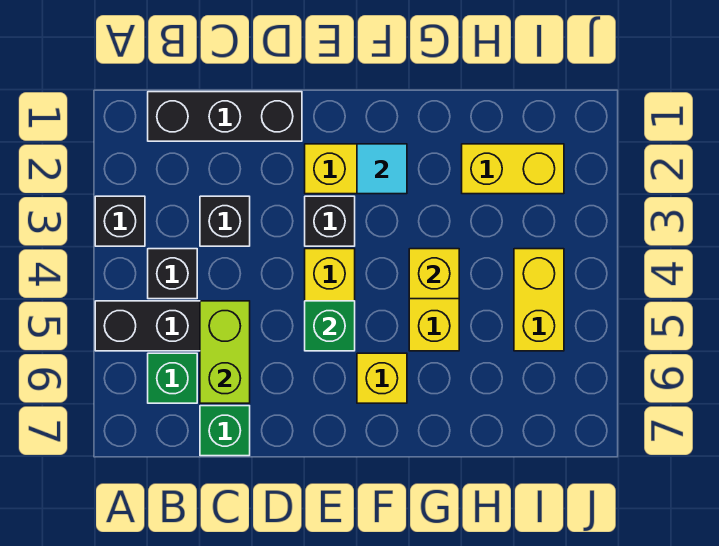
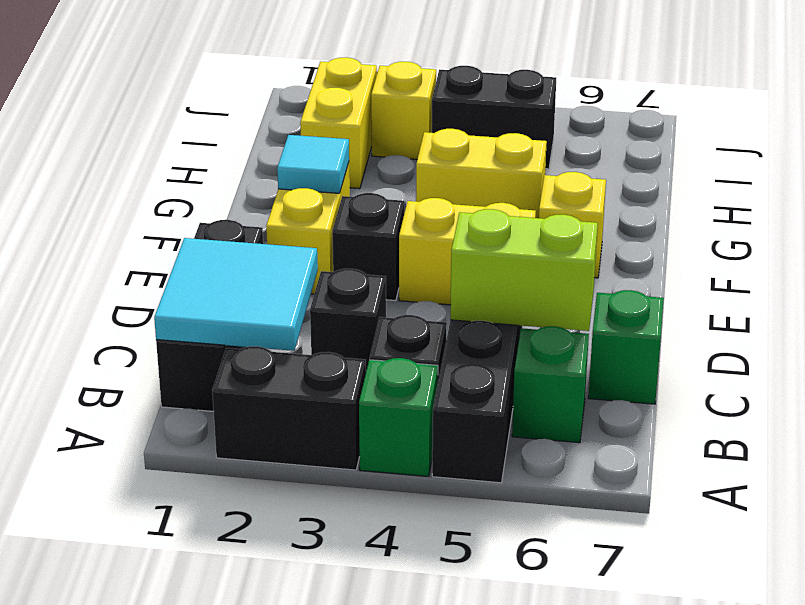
black 1x1 brick [95,196,145,246] -> black 1x2 brick [212,346,366,470]
none -> cyan 2x2 tile [154,238,318,351]
green 1x1 brick [305,301,355,351] -> green 1x1 brick moved to [359,358,438,476]
yellow 1x1 brick [409,249,459,299] -> yellow 1x1 brick moved to [371,62,436,159]
yellow 1x2 brick [514,249,564,351] -> black 1x2 brick [432,66,556,169]

